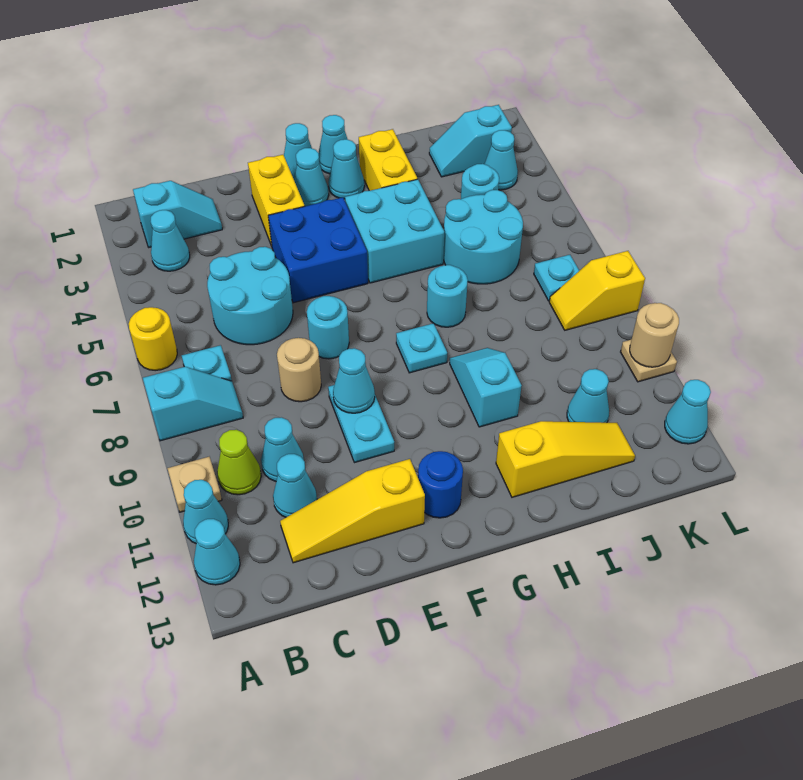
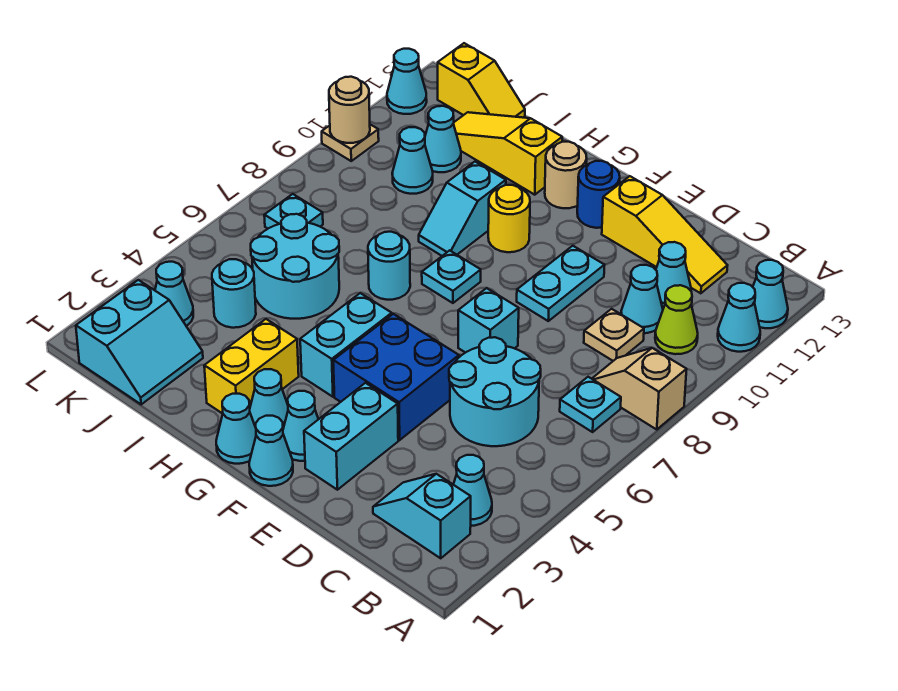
yellow 1x1 round brick [129,307,177,371] -> yellow 1x1 round brick moved to [488,185,530,252]
cyan 1x2 slope [143,367,243,441] -> tan 1x2 slope [592,348,687,429]
tan 1x1 plate [167,457,222,512] -> tan 1x1 plate moved to [584,309,644,361]
tan 1x1 round brick [277,338,321,402] -> tan 1x1 round brick moved to [545,142,587,208]
yellow 1x2 brick [248,155,304,246] -> cyan 1x2 brick [304,383,398,490]
cyan 1x1 round brick [307,296,349,359] -> cyan 1x1 brick [458,288,519,353]
cyan 1x1 cone [333,348,375,413] -> cyan 1x1 cone moved to [392,127,433,194]
cyan 2x2 brick [345,179,444,283] -> cyan 1x2 brick [300,293,392,397]
cyan 1x2 slope [429,105,512,177] -> cyan 2x2 slope [76,280,203,404]
yellow 1x2 slope [549,251,645,330] -> yellow 1x2 slope moved to [438,43,525,118]

